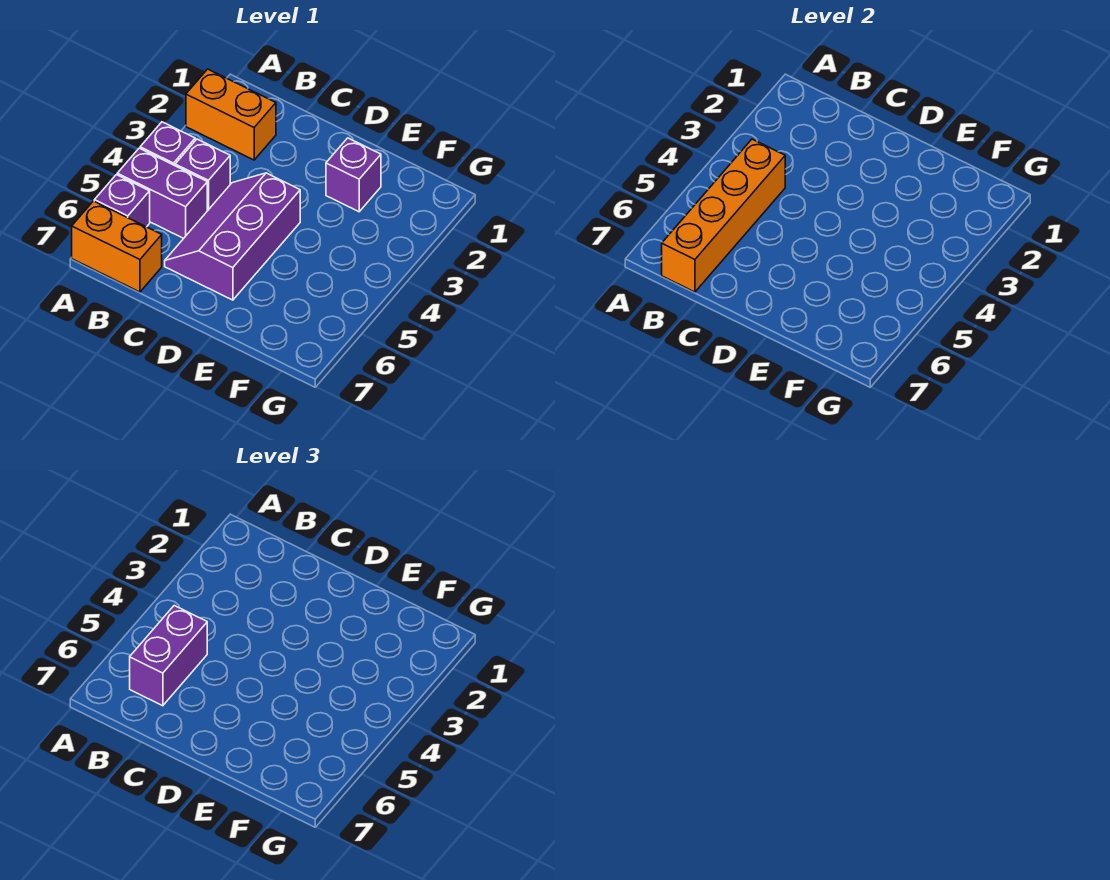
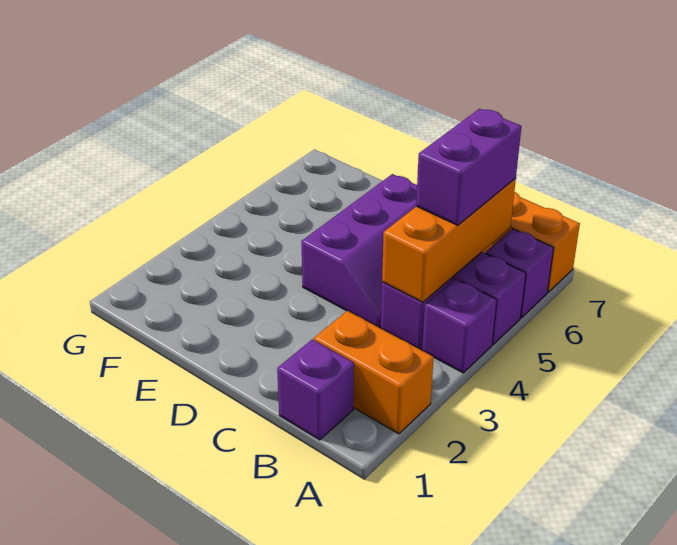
orange 1x4 brick [662,139,785,292] -> orange 1x3 brick [382,179,516,302]
purple 1x1 brick [326,138,381,212] -> purple 1x1 brick moved to [277,339,354,440]

